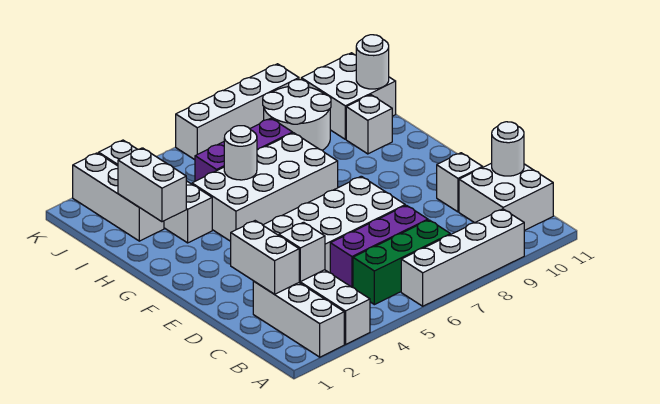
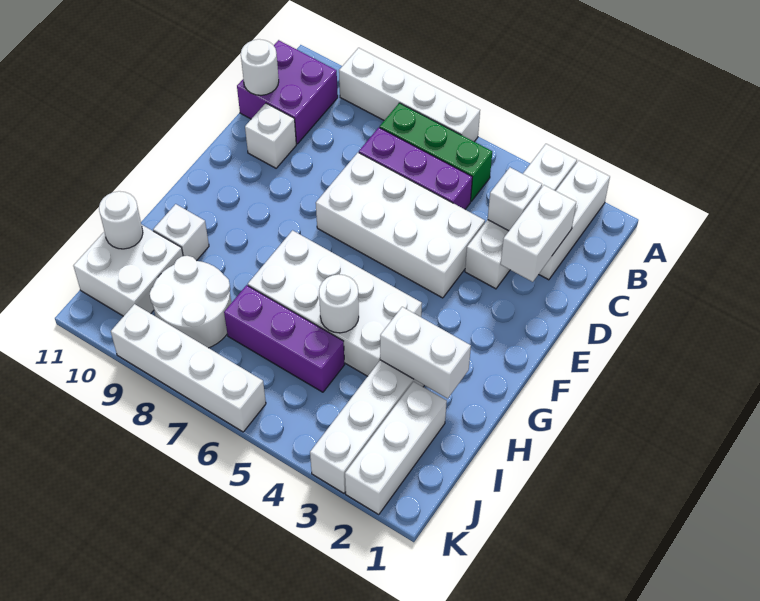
white 2x2 brick [459,163,553,231] -> purple 2x2 brick [237,40,338,144]
white 1x2 brick [118,148,186,222] -> white 1x2 brick turned to [380,307,471,398]

